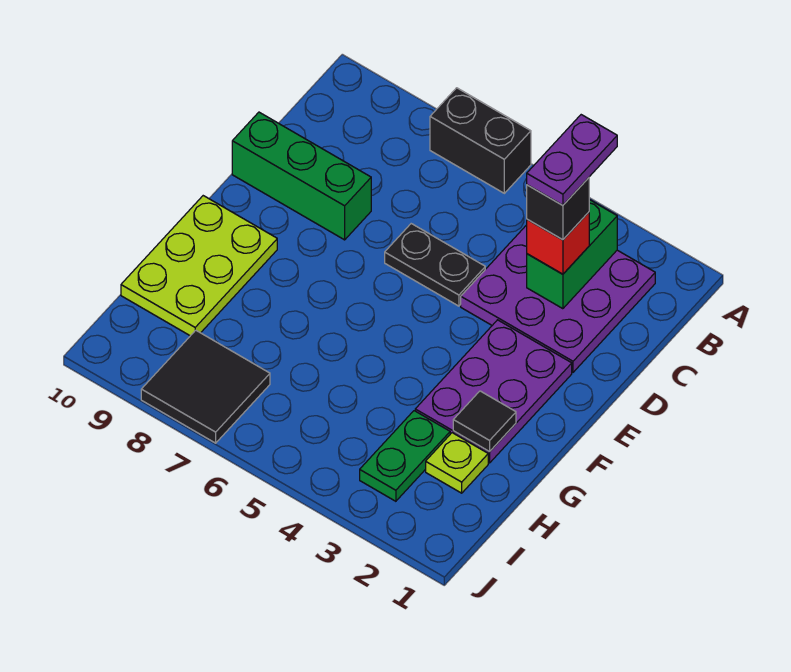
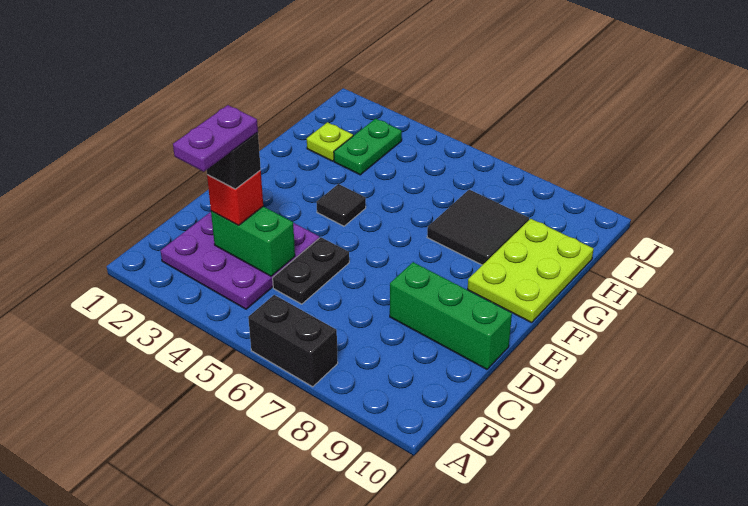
green 1x2 brick [527,200,617,309] -> green 1x2 brick turned to [211,207,295,276]
black 1x2 plate [385,224,485,306] -> black 1x2 plate turned to [273,237,349,304]
purple 2x3 plate [415,320,572,463] -> none
black 1x1 tile [453,391,516,451] -> black 1x1 tile moved to [317,184,366,226]
black 2x2 tile [141,330,270,443] -> black 2x2 tile moved to [427,190,529,265]

